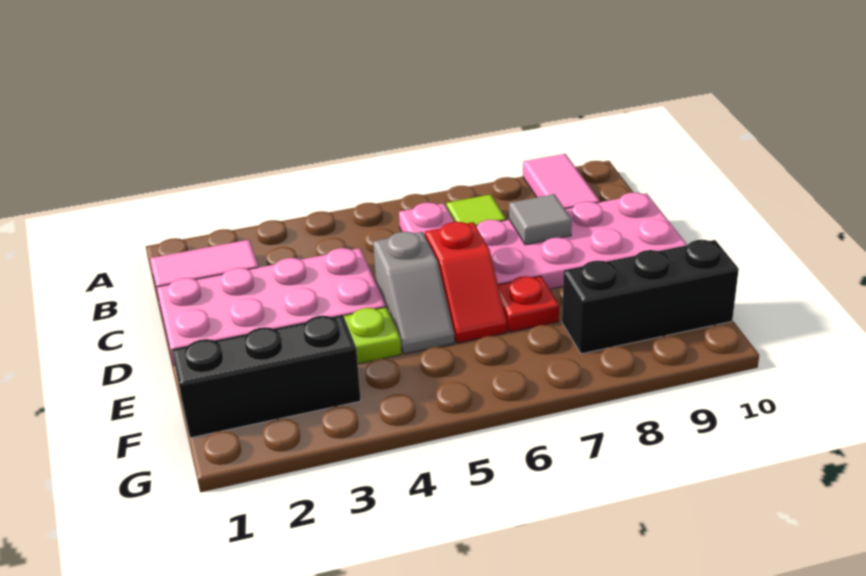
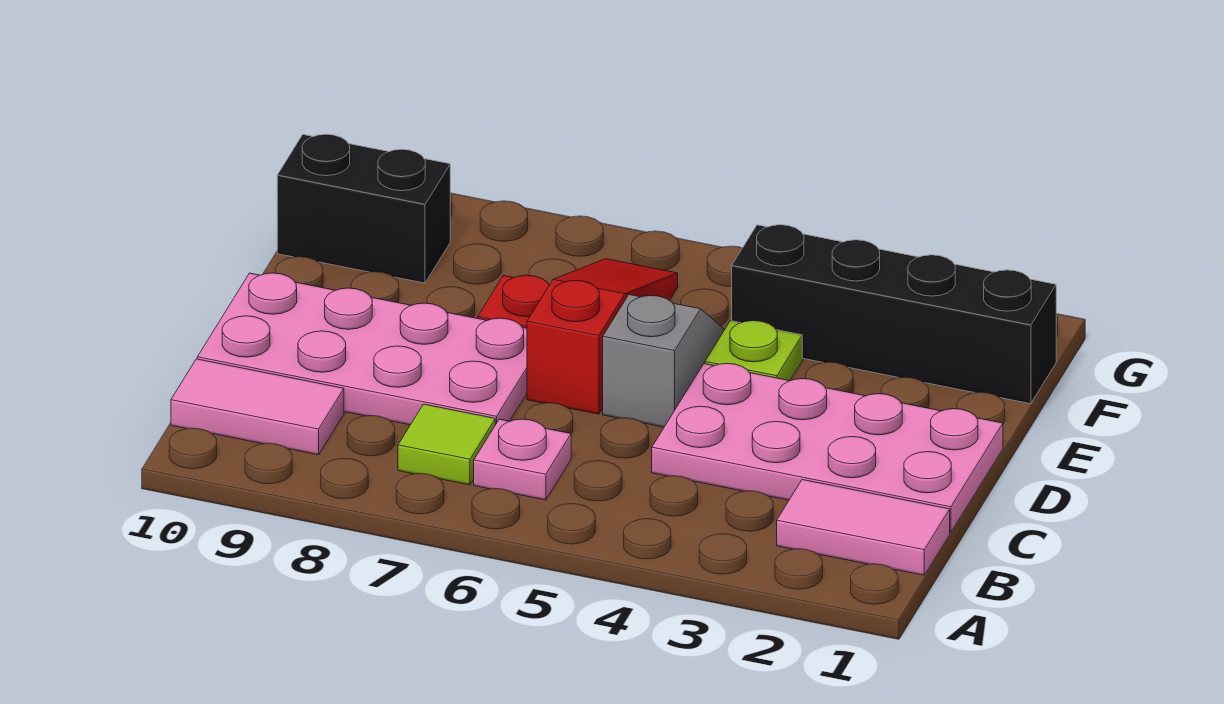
pink 1x2 tile [523,154,600,209] -> pink 1x2 tile turned to [171,359,344,455]
grey 1x1 tile [509,194,572,245] -> none
red 1x2 slope [425,222,507,343] -> red 1x3 slope [527,259,678,414]
black 1x3 brick [172,315,361,438] -> black 1x4 brick [732,225,1056,404]
black 1x3 brick [562,240,739,354] -> black 1x2 brick [277,134,450,283]

